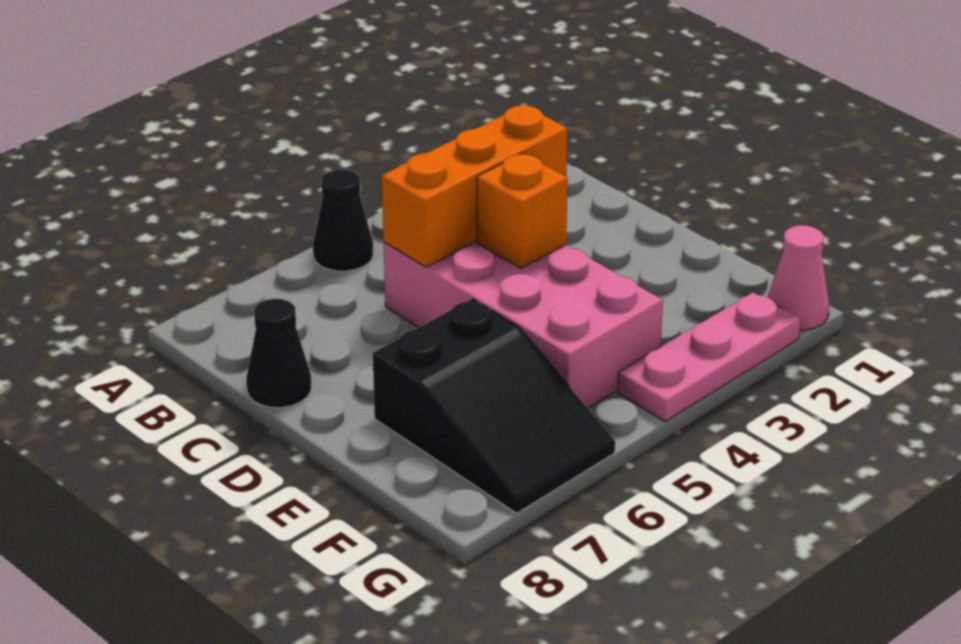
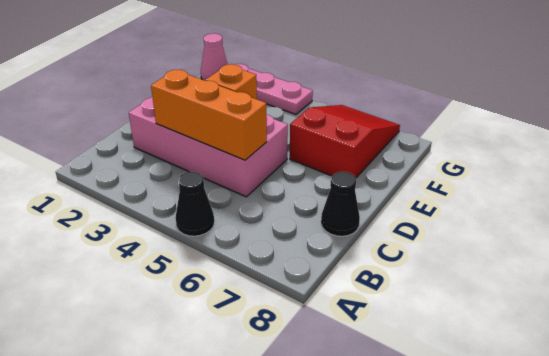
pink 2x4 brick [384,241,663,408] -> pink 2x4 brick turned to [129,97,288,197]
black 2x3 slope [373,299,615,513] -> red 2x3 slope [290,105,400,178]

